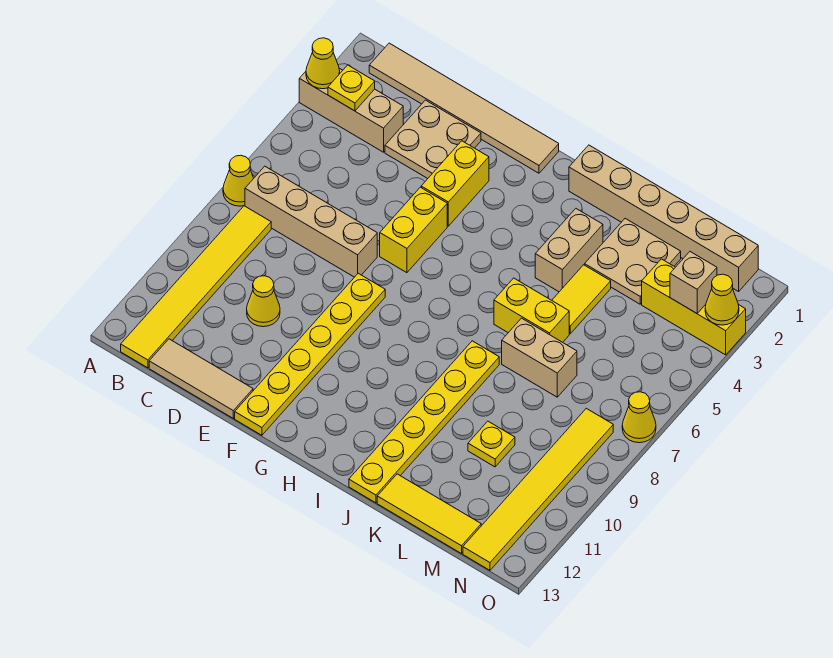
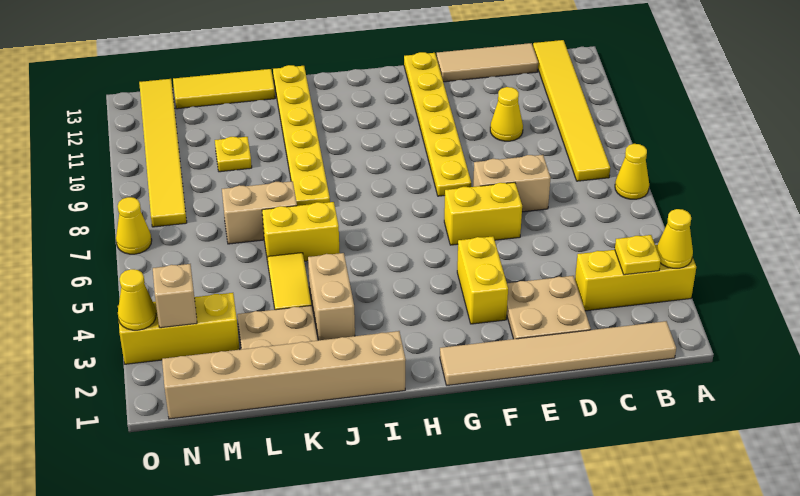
tan 1x3 brick [299,68,403,152] -> yellow 1x3 brick [575,245,696,311]
tan 1x4 brick [245,166,377,277] -> tan 1x2 brick [473,155,551,212]
yellow 1x2 brick [380,187,447,273] -> yellow 1x2 brick turned to [444,182,522,245]

